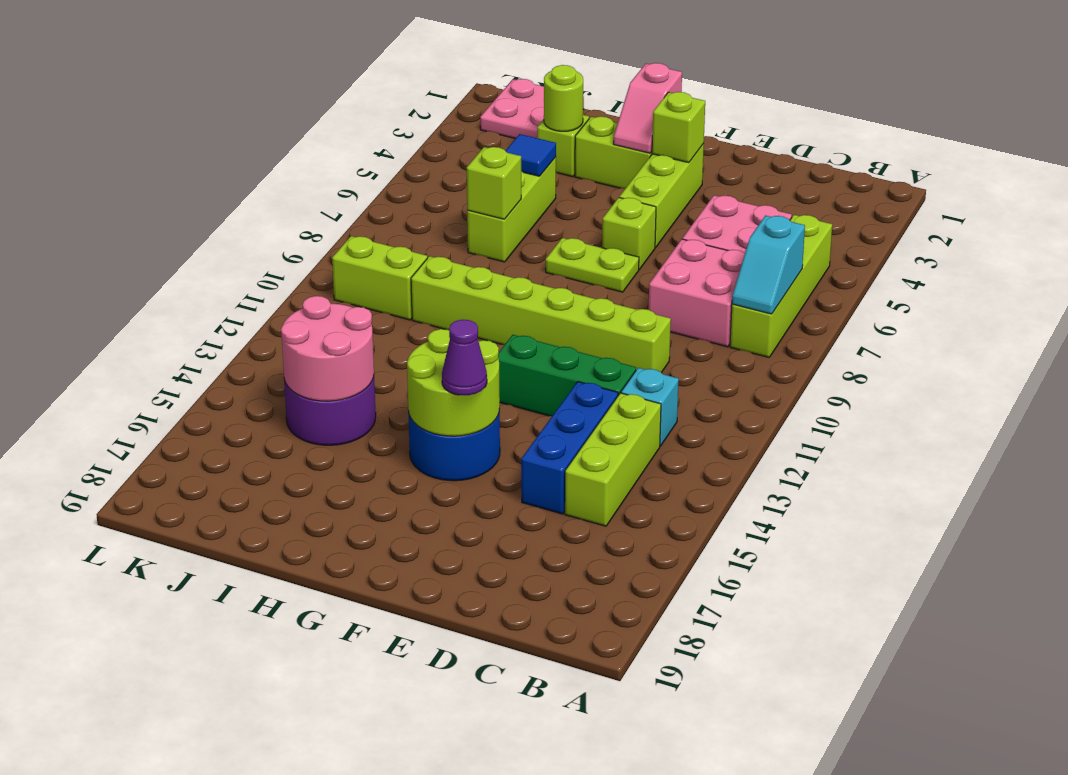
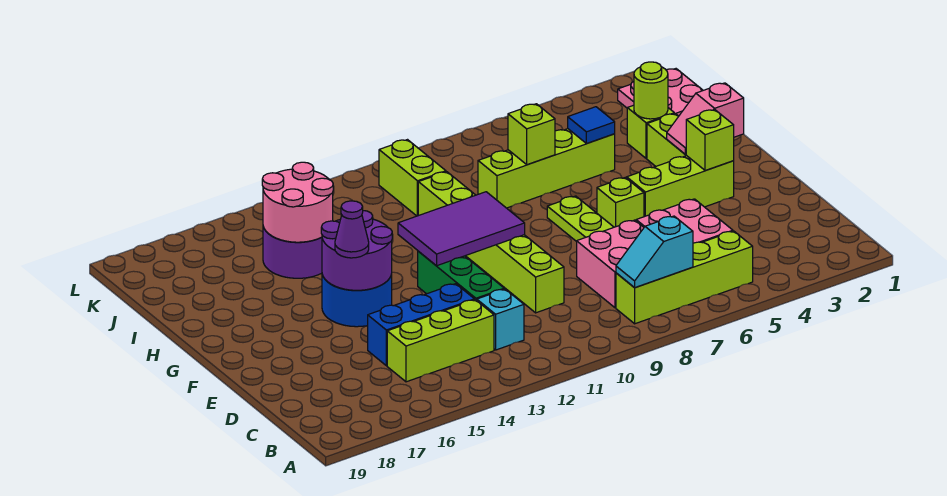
none -> purple 2x3 tile [398,192,525,266]
lime 2x2 round brick [407,329,500,436] -> purple 2x2 round brick [321,211,392,290]
lime 1x3 brick [467,157,556,262] -> lime 1x4 brick [478,129,615,208]

